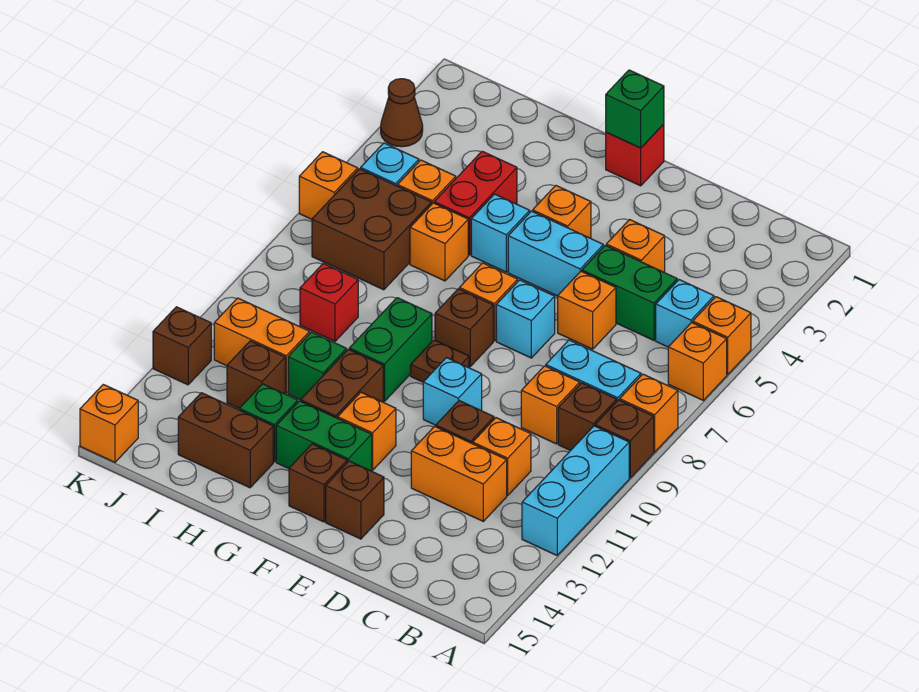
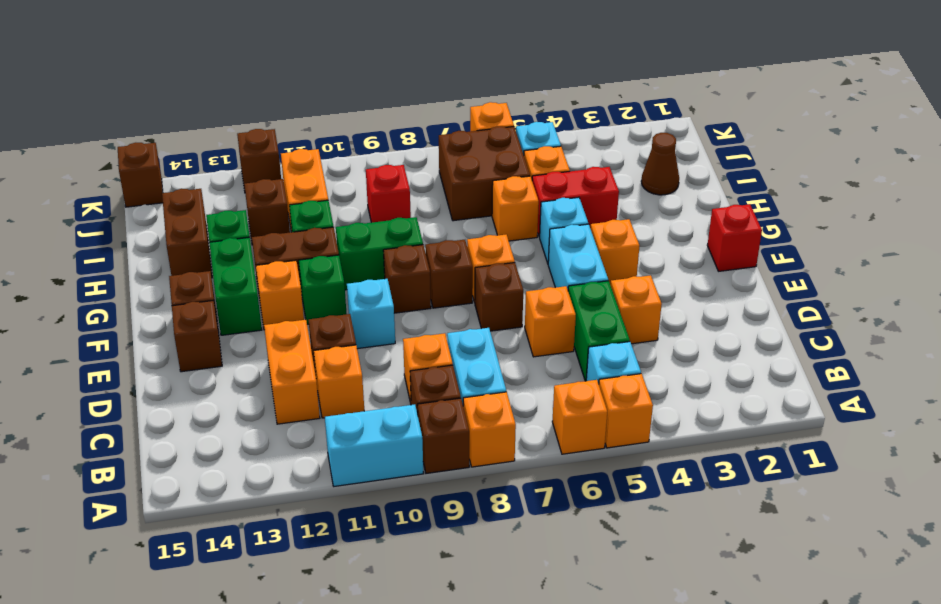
cyan 1x3 brick [522,426,629,555] -> cyan 1x2 brick [325,404,424,486]
cyan 1x1 brick [496,280,555,358] -> brown 1x1 brick [475,263,523,331]
green 1x1 brick [606,70,664,148] -> green 1x1 brick moved to [299,255,347,324]
brown 1x1 plate [411,340,469,382] -> brown 1x1 brick [383,245,431,313]
brown 1x1 cone [381,79,423,147] -> brown 1x1 cone moved to [641,133,679,195]
orange 1x1 brick [80,384,138,462] -> brown 1x1 brick [118,143,163,207]

